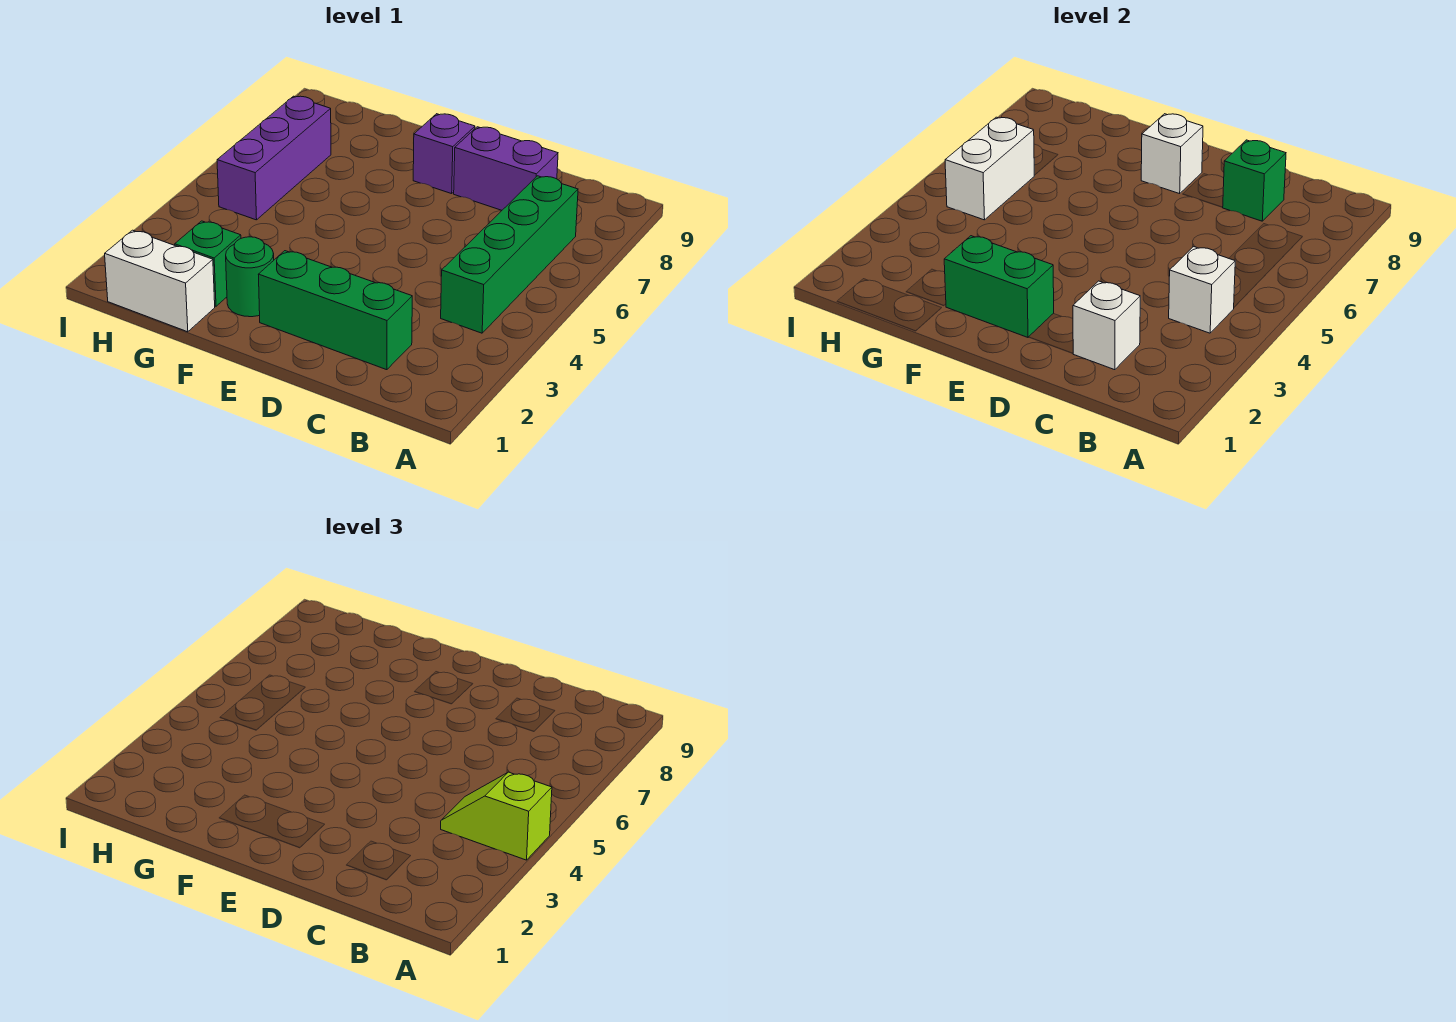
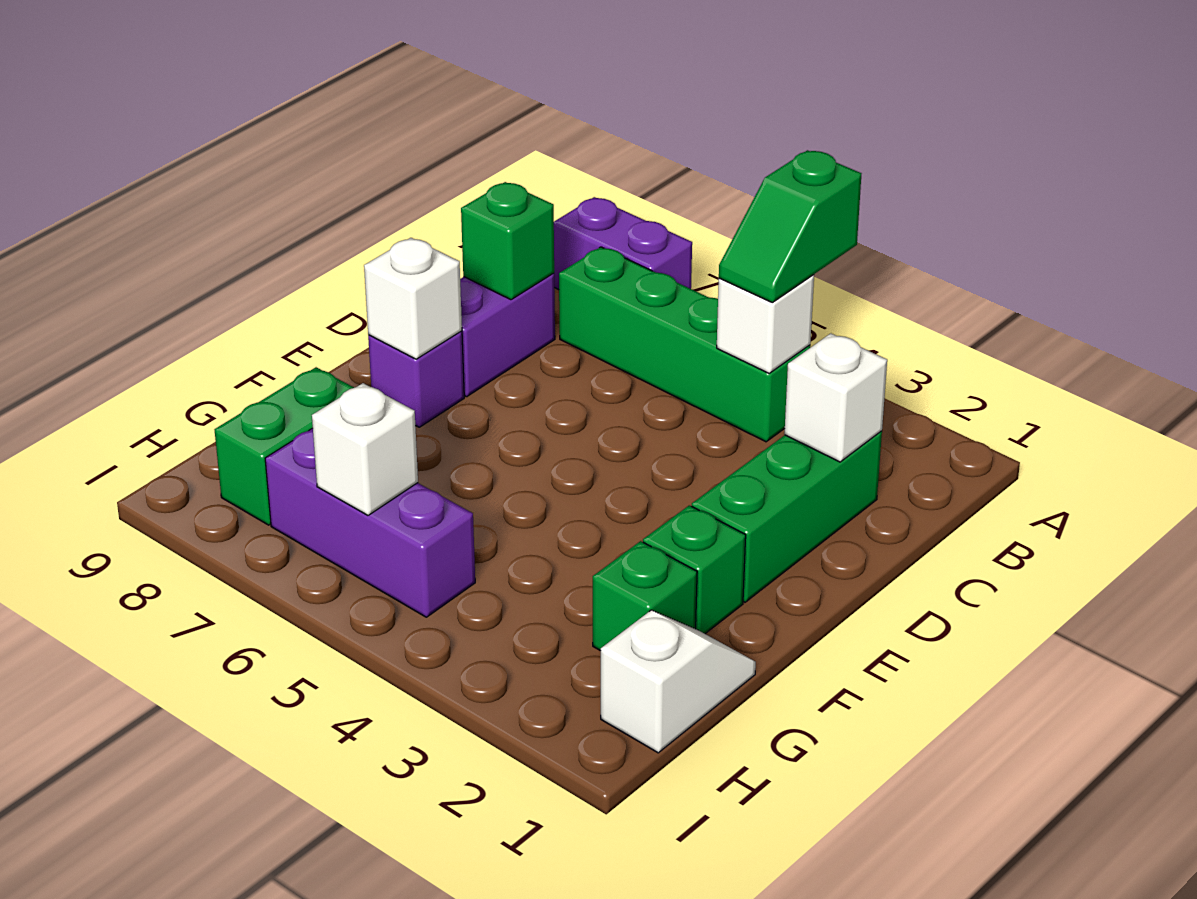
lime 1x2 slope [441,772,552,860] -> green 1x2 slope [719,150,861,303]
none -> purple 1x2 brick [554,197,692,290]
green 1x2 brick [944,236,1054,337] -> green 1x2 brick moved to [214,367,354,525]
green 1x1 round brick [226,237,274,317] -> green 1x1 brick [643,505,746,634]
white 1x2 brick [105,230,215,332] -> white 1x2 slope [601,610,756,753]
white 1x2 brick [945,117,1034,220] -> white 1x1 brick [312,383,418,515]

